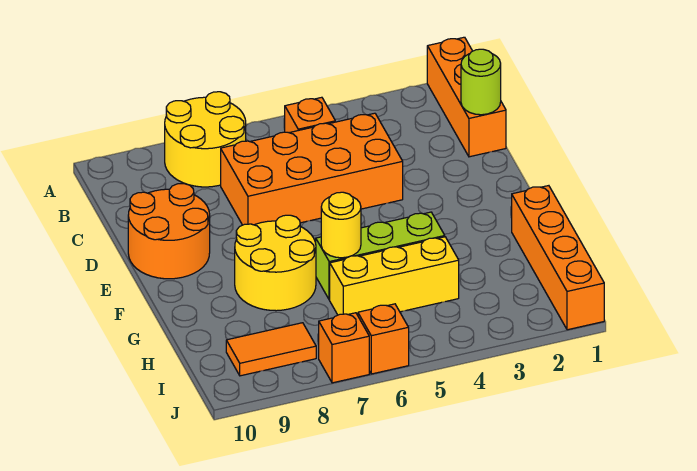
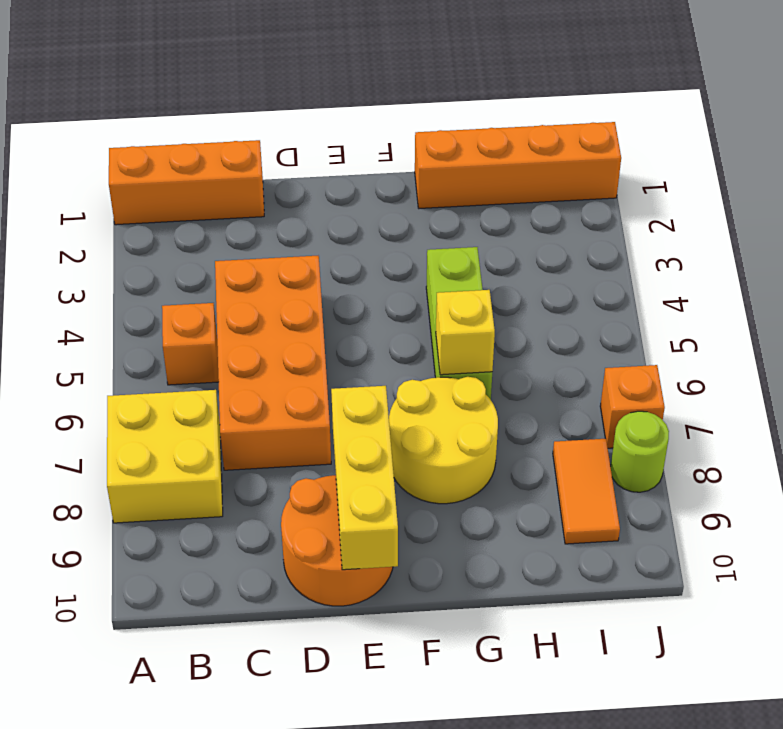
yellow 2x2 round brick [165,92,246,187] -> yellow 2x2 brick [107,390,223,523]
lime 1x1 round brick [461,49,501,115] -> lime 1x1 round brick moved to [611,411,669,492]
yellow 1x1 round brick [321,192,361,258] -> yellow 1x1 brick [436,290,495,375]
yellow 1x3 brick [330,237,459,315] -> yellow 1x3 brick moved to [331,386,398,570]
orange 1x1 brick [358,304,409,374] -> none

